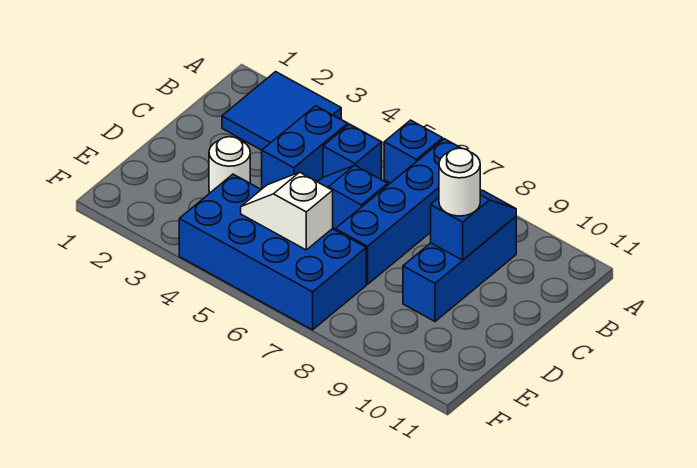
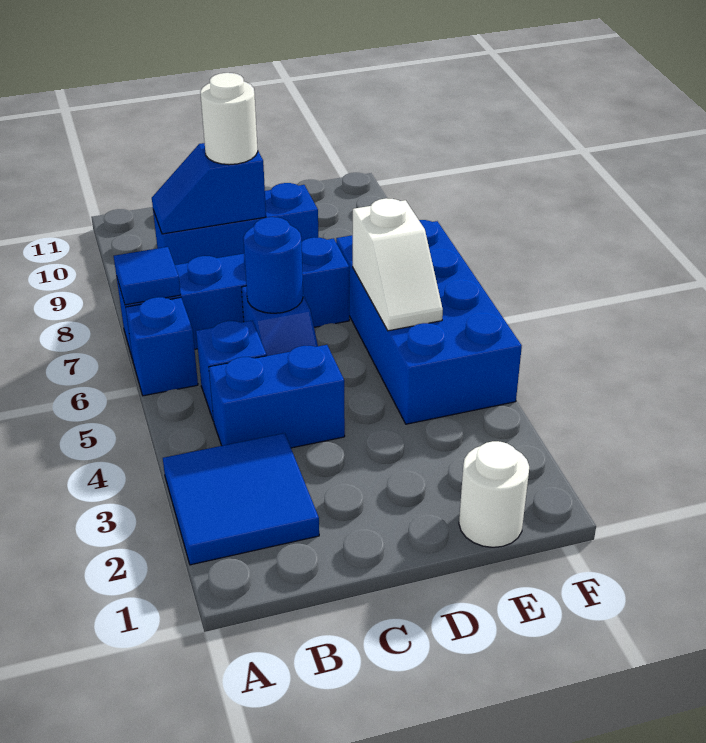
none -> blue 1x1 tile [114,247,181,305]
none -> blue 1x1 round brick [243,217,303,313]
white 1x1 round brick [209,137,250,193] -> white 1x1 round brick moved to [459,441,529,547]

